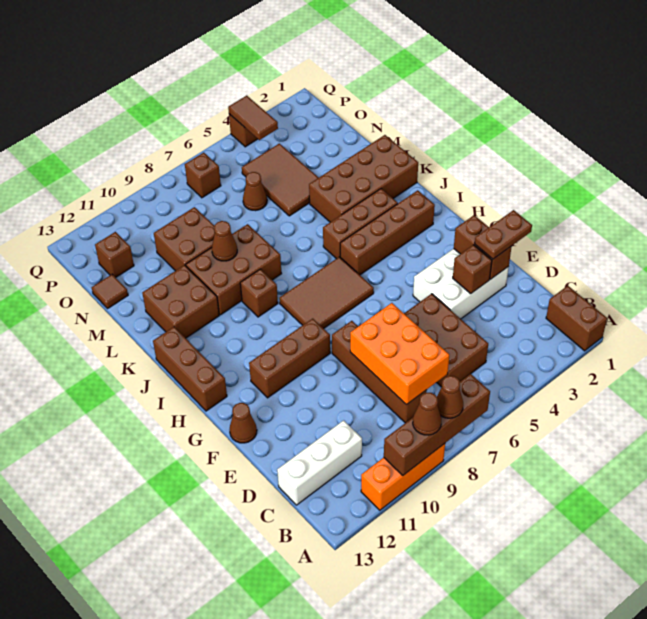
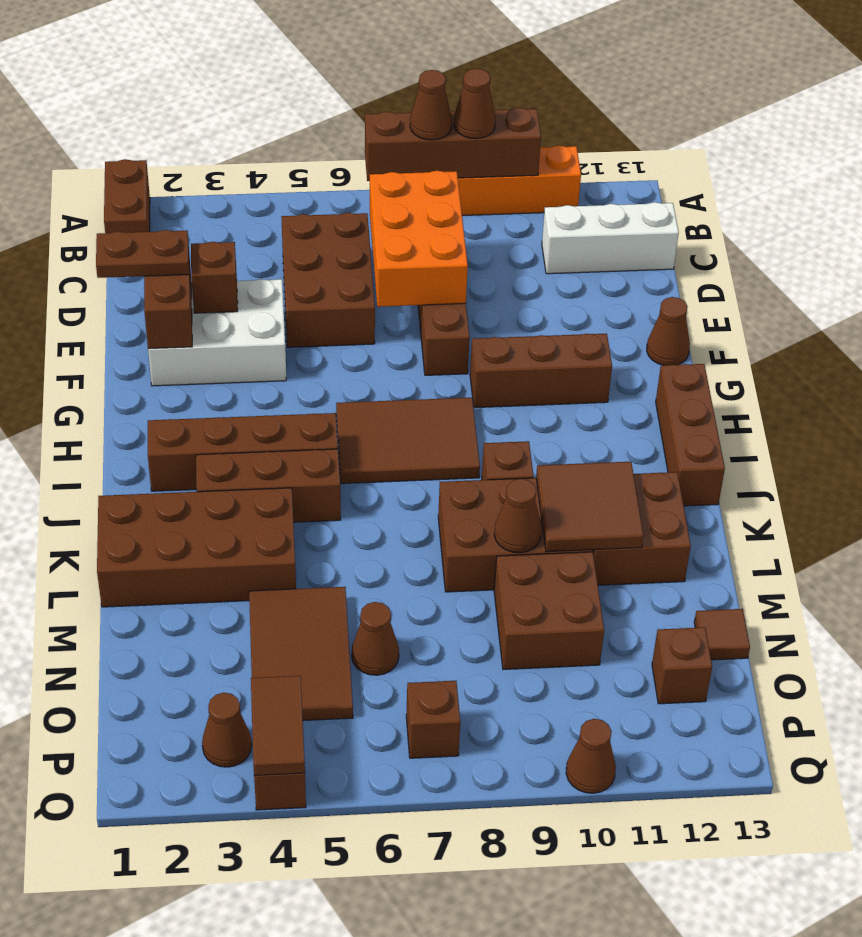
none -> brown 2x2 tile [536,462,643,552]
none -> brown 1x1 cone [202,693,252,767]
none -> brown 1x1 cone [566,719,616,793]

